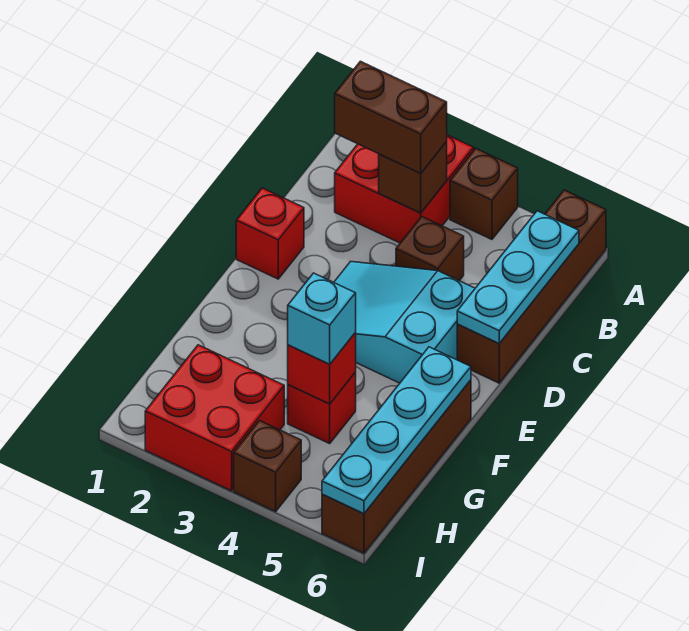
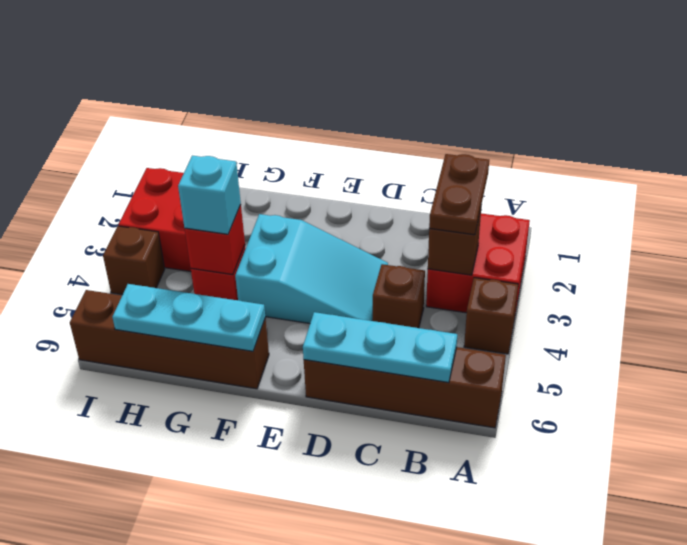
brown 1x2 brick [335,61,447,173] -> brown 1x2 plate [429,154,489,235]
red 1x1 brick [236,188,304,279] -> none
cyan 2x3 slope [334,262,475,383] -> cyan 2x3 slope turned to [235,214,388,324]
cyan 1x4 plate [322,347,471,514] -> cyan 1x3 plate [112,284,265,351]

